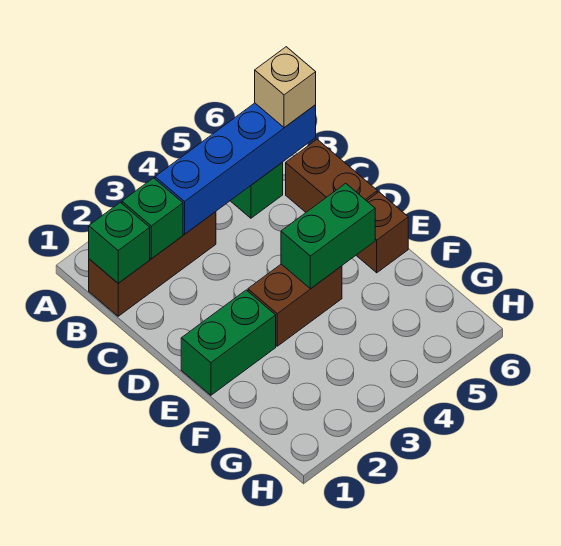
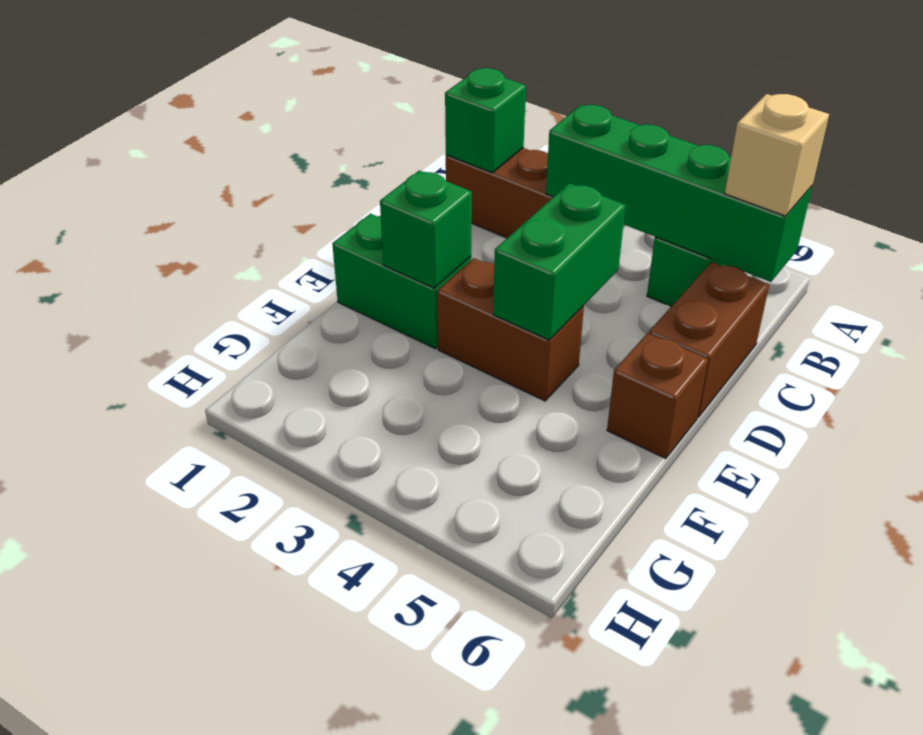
green 1x1 brick [122,178,183,259] -> green 1x1 brick moved to [380,170,472,288]
blue 1x4 brick [155,103,316,234] -> green 1x4 brick [546,105,812,282]
green 1x2 brick [281,183,375,289] -> green 1x2 brick turned to [493,183,626,340]

